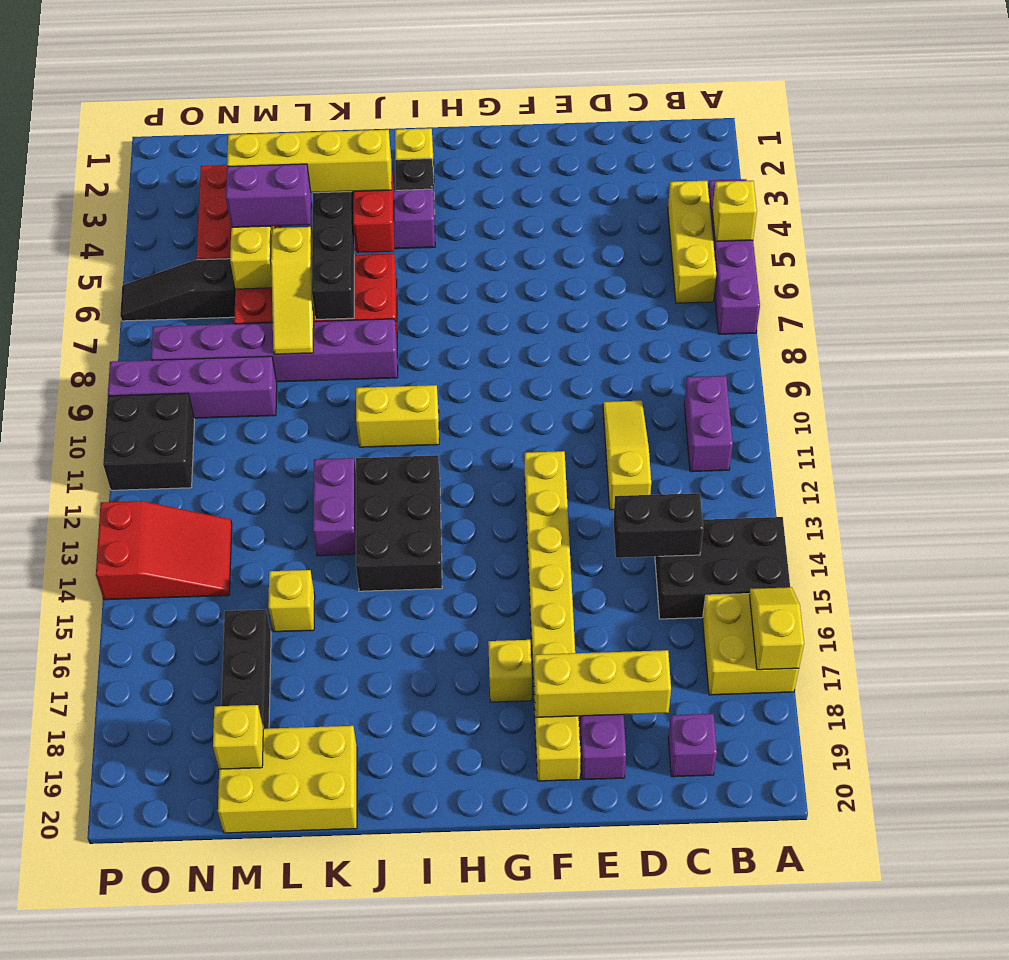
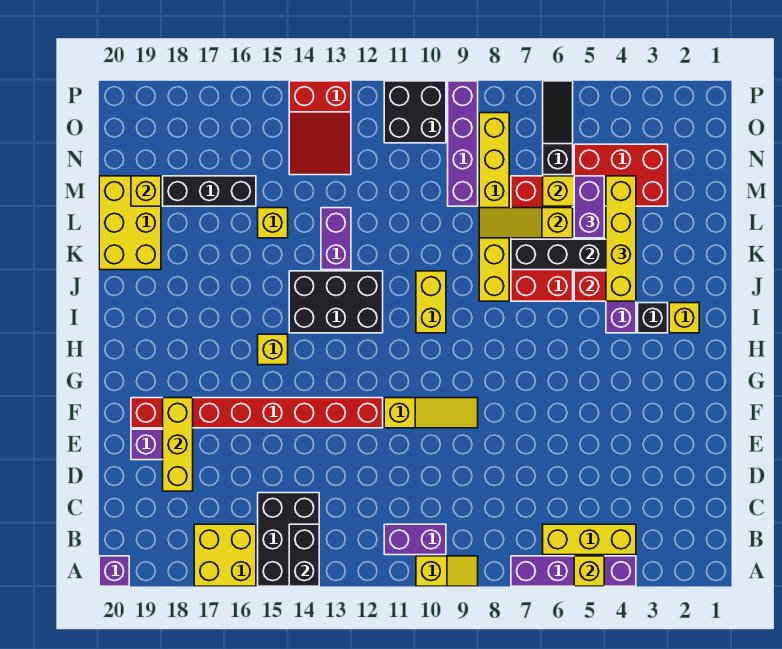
yellow 1x2 slope [749,587,804,670] -> yellow 1x2 slope moved to [416,556,478,586]
black 1x2 brick [613,493,703,558] -> black 1x2 brick moved to [289,524,319,586]
purple 1x1 brick [668,714,717,777] -> purple 1x1 brick moved to [99,556,129,586]
yellow 1x3 slope [603,401,651,510] -> yellow 1x3 slope moved to [384,398,478,428]
yellow 1x8 brick [525,451,581,781] -> red 1x8 brick [131,398,383,428]
yellow 1x1 brick [488,640,532,702] -> yellow 1x1 brick moved to [258,334,288,365]
purple 1x6 brick [151,319,398,382] -> yellow 1x6 brick [479,113,509,301]
purple 1x2 brick [313,458,356,556] -> purple 1x2 brick turned to [321,208,351,270]

